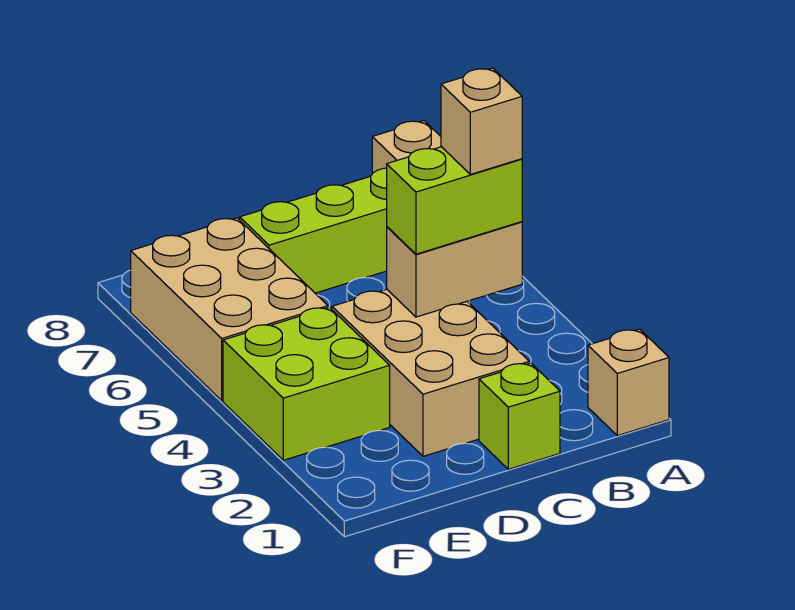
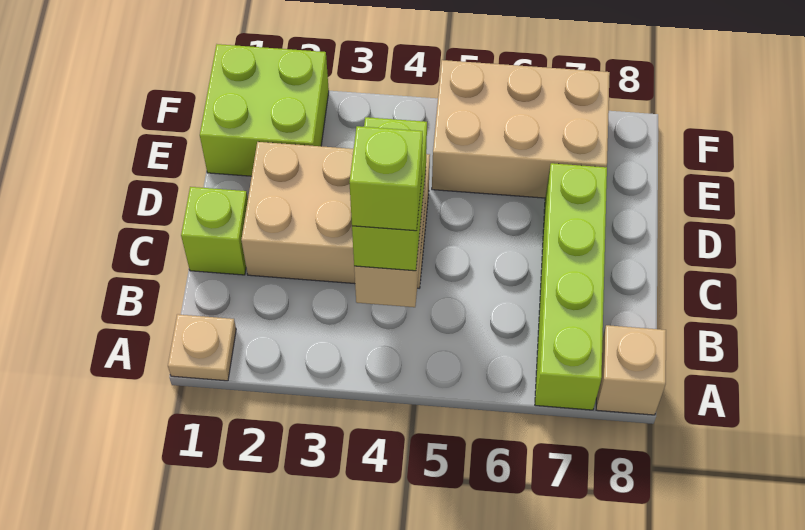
tan 1x1 brick [588,329,669,436] -> tan 1x1 plate [168,314,236,381]
tan 1x1 brick [441,68,522,174] -> lime 1x1 brick [349,126,423,231]
lime 2x2 brick [223,307,390,460] -> lime 2x2 brick moved to [200,44,329,176]

